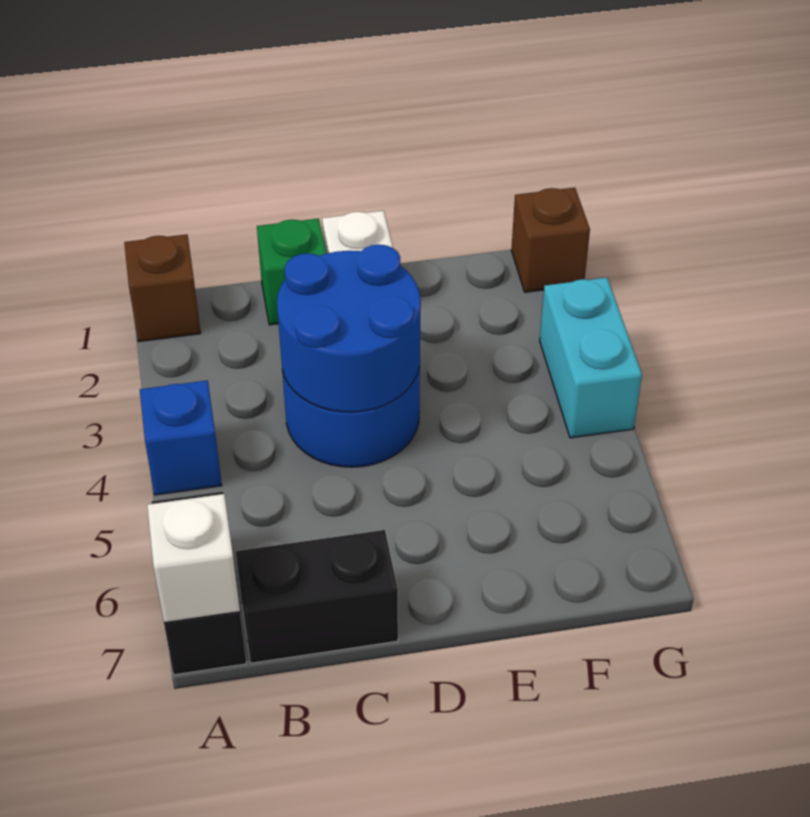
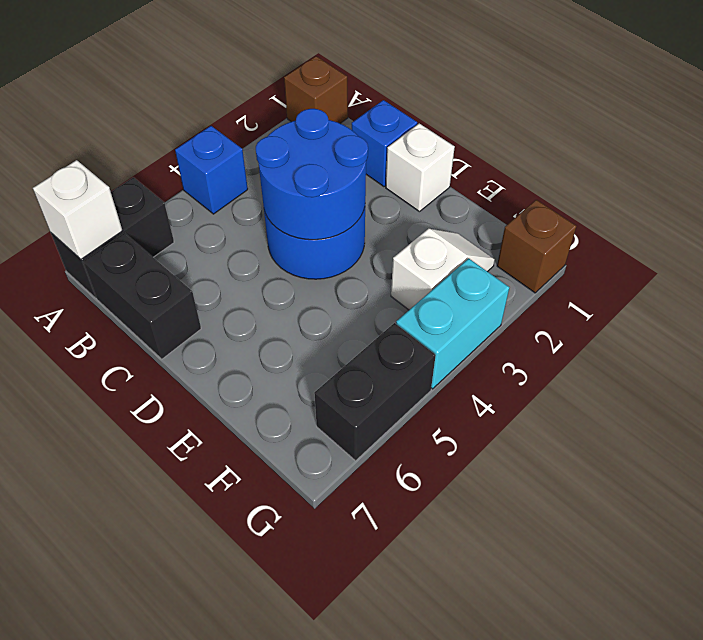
green 1x1 brick [257,218,326,325] -> blue 1x1 brick [352,100,417,187]
none -> white 1x2 slope [391,228,495,310]
none -> black 1x2 brick [314,323,436,461]

